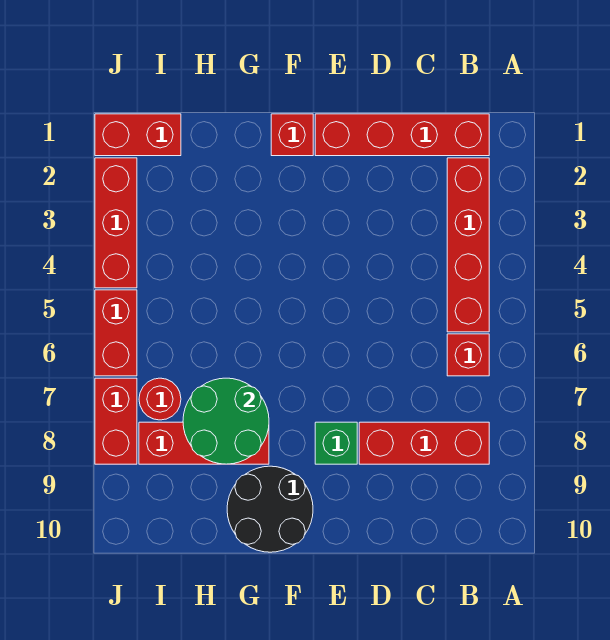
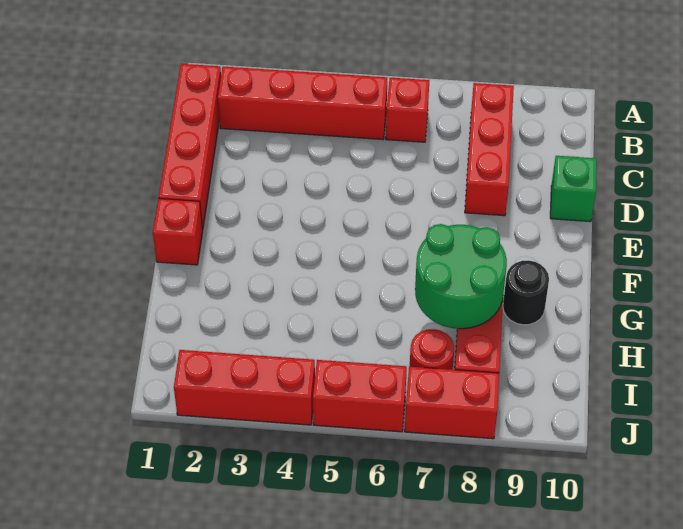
green 1x1 brick [315,422,357,464] -> green 1x1 brick moved to [550,156,597,222]
black 2x2 round brick [227,466,313,552] -> black 1x1 round brick [503,260,549,325]
red 1x2 brick [95,114,181,156] -> none

